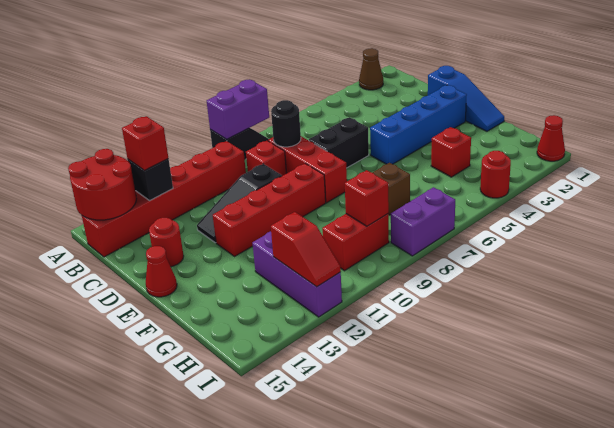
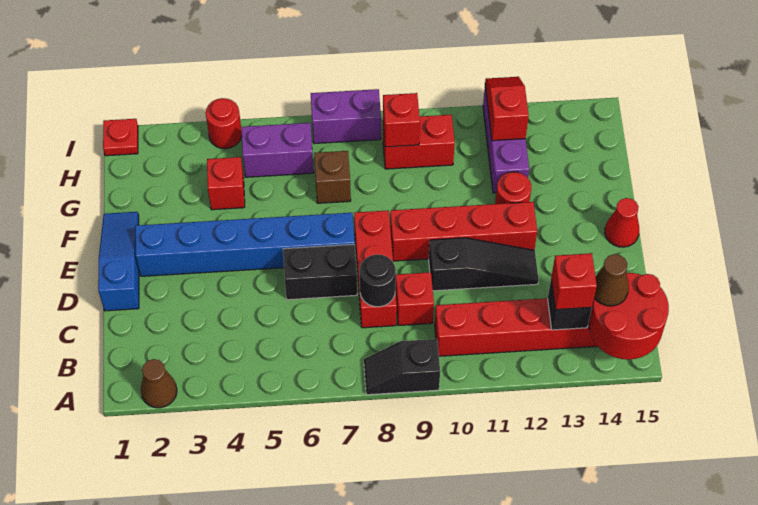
purple 1x2 brick [207,80,269,139] -> purple 1x2 brick moved to [242,123,314,177]
none -> brown 1x1 cone [594,254,629,306]
red 1x1 round brick [149,218,184,267] -> red 1x1 round brick moved to [495,172,531,204]
blue 1x4 brick [370,85,467,164] -> blue 1x6 brick [135,213,355,276]
red 1x1 cone [537,115,565,161] -> red 1x1 plate [103,119,138,156]

